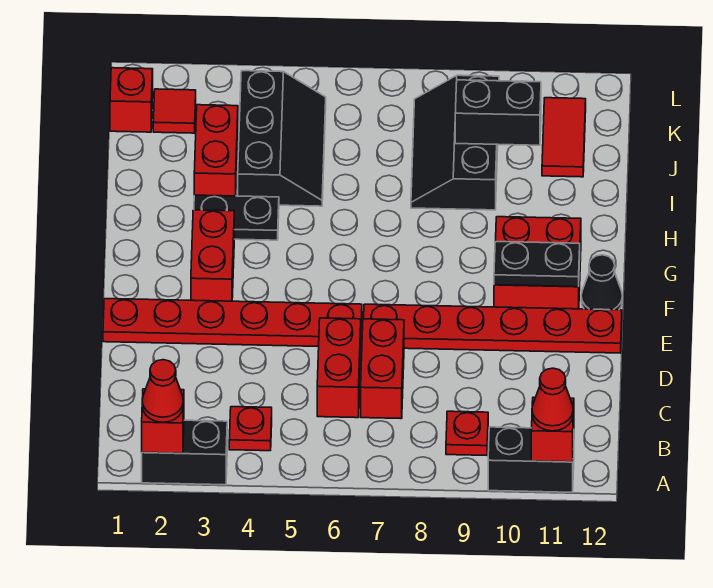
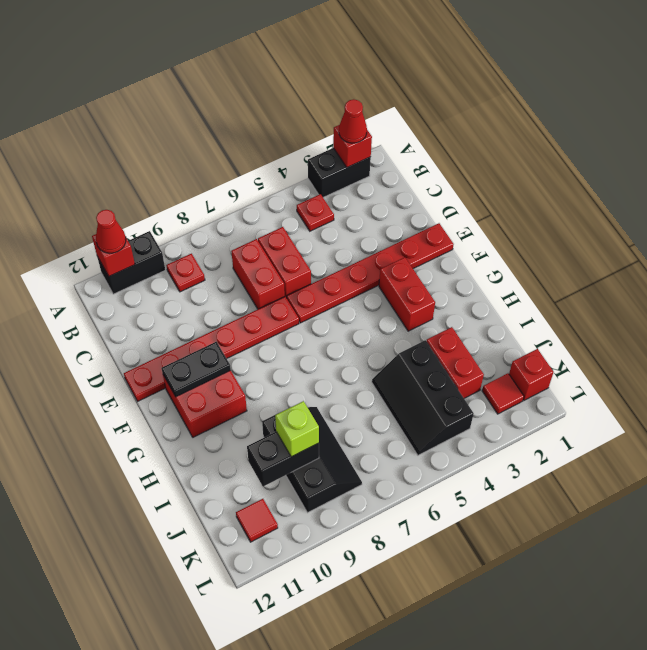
black 1x1 cone [581,255,622,310] -> none
black 1x2 plate [194,195,279,240] -> none
none -> lime 1x1 brick [275,401,319,457]
red 1x2 tile [542,98,586,177] -> red 1x1 tile [236,499,278,542]

